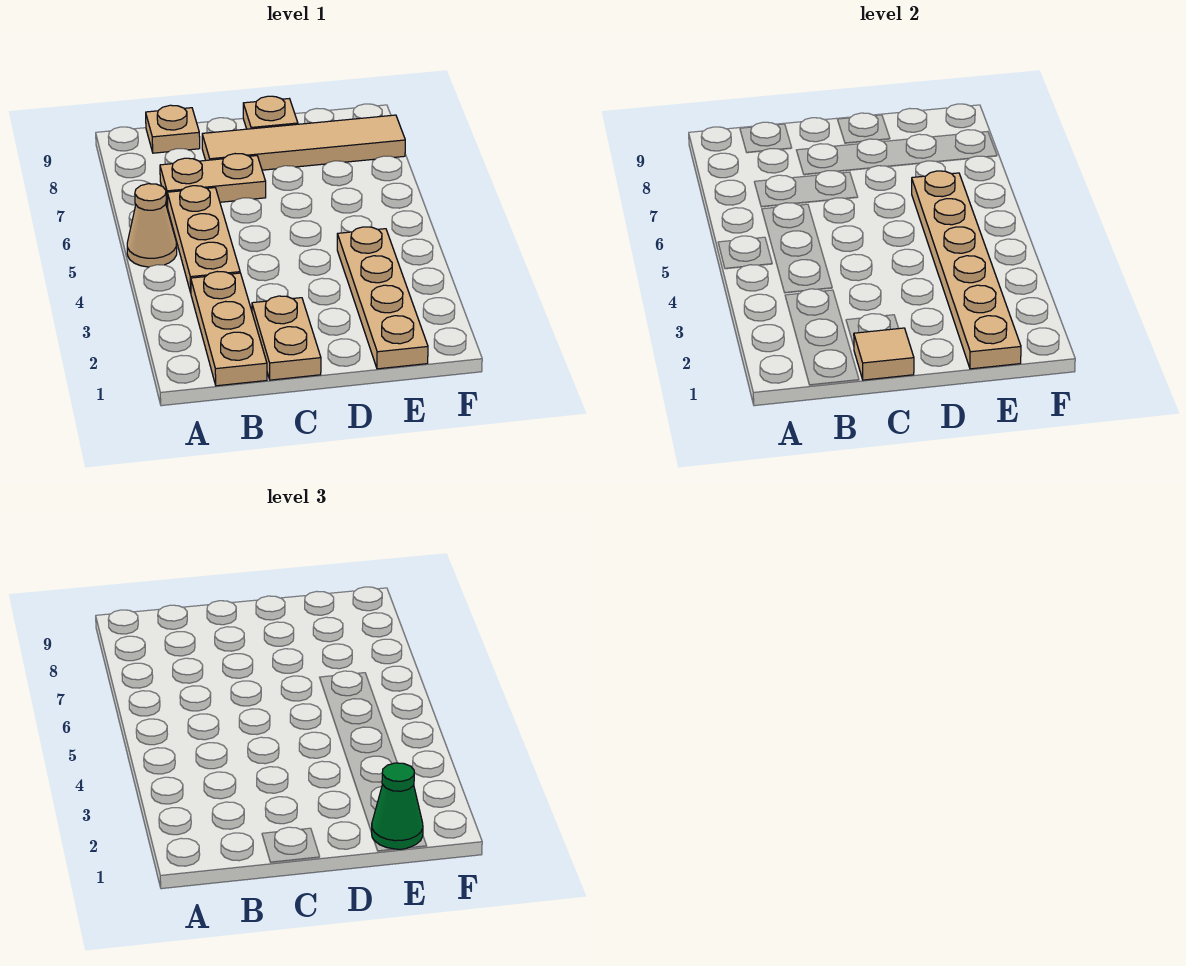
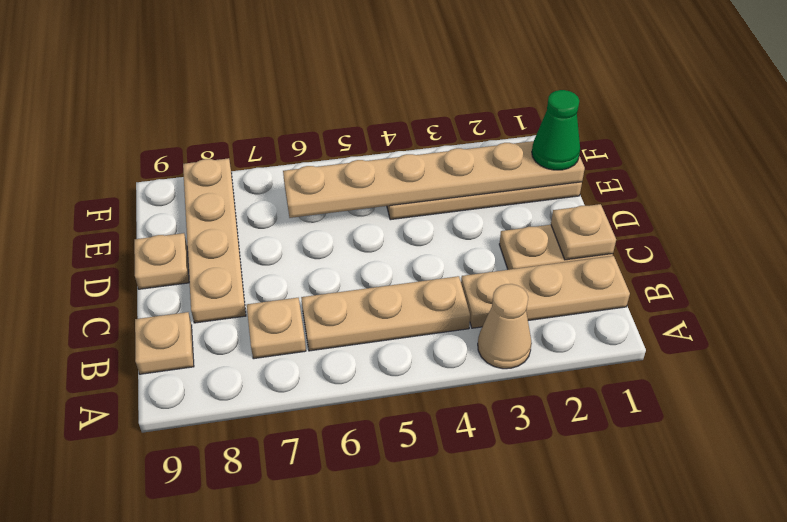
tan 1x1 cone [127,184,177,267] -> tan 1x1 cone moved to [478,284,532,369]
tan 1x2 plate [160,154,266,207] -> tan 1x1 plate [247,298,306,359]
tan 1x1 tile [854,328,914,380] -> tan 1x1 plate [551,204,616,260]
tan 1x4 tile [202,115,405,170] -> tan 1x4 plate [183,158,246,323]

